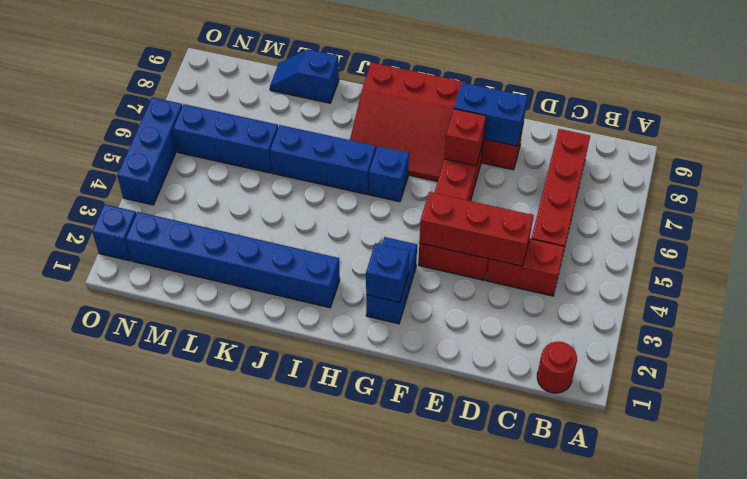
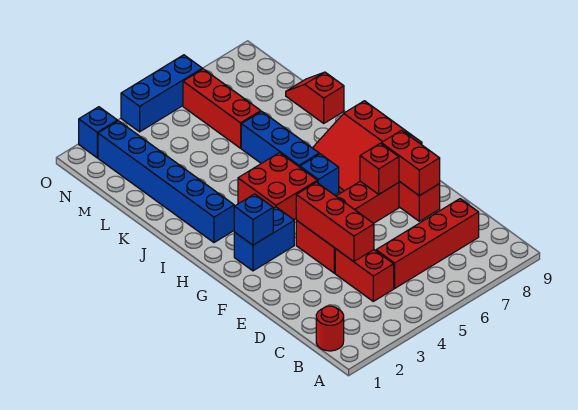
blue 1x2 brick [454,83,527,146] -> red 1x2 brick [381,130,440,196]
none -> red 2x2 brick [238,153,317,220]
blue 1x2 slope [270,49,339,103] -> red 1x2 slope [286,72,344,123]
blue 1x3 brick [173,104,278,173] -> red 1x3 brick [183,69,261,148]

